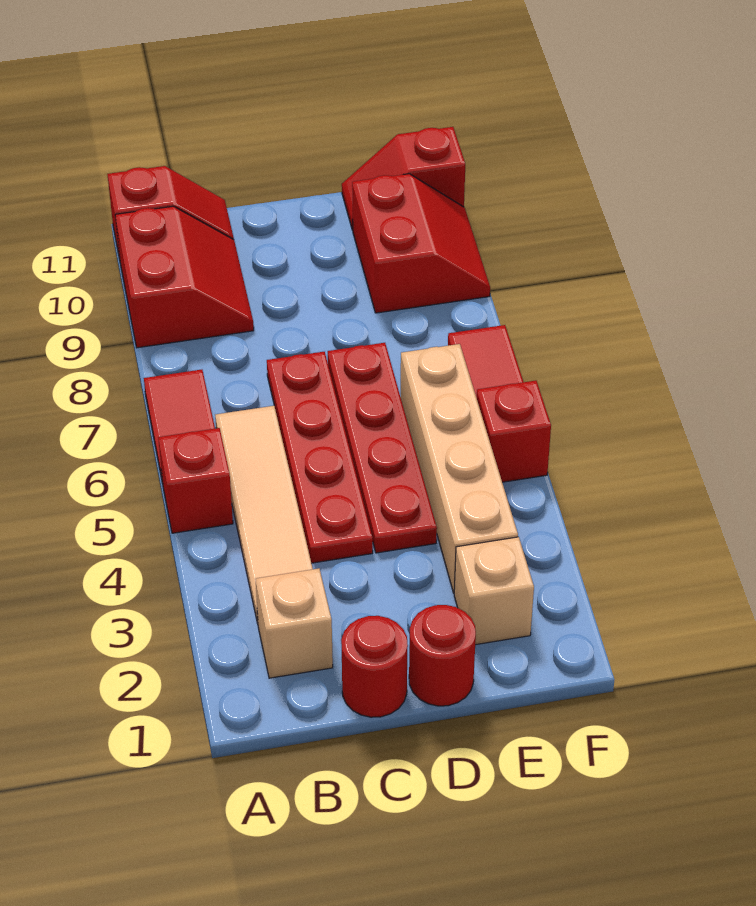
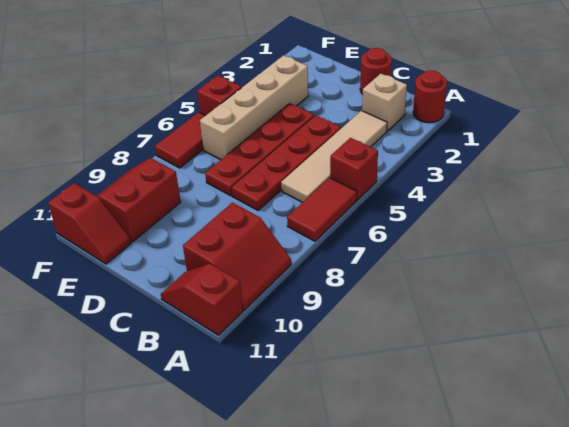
red 2x2 slope [115,206,254,348] -> red 2x2 slope turned to [183,202,291,310]
red 1x1 round brick [409,605,476,706] -> red 1x1 round brick moved to [413,70,447,123]
tan 1x1 brick [454,537,534,645] -> none

